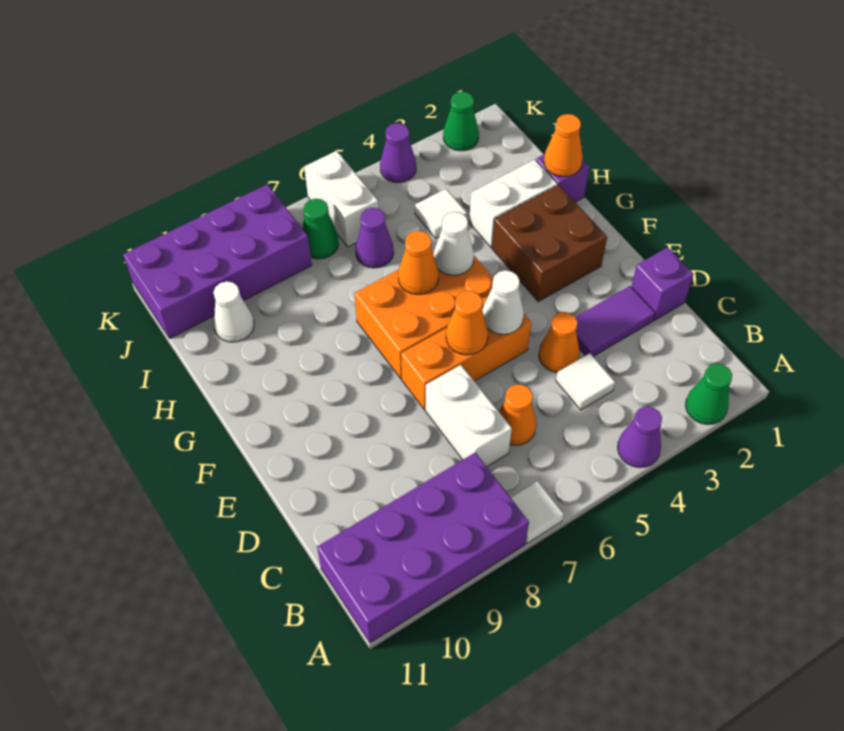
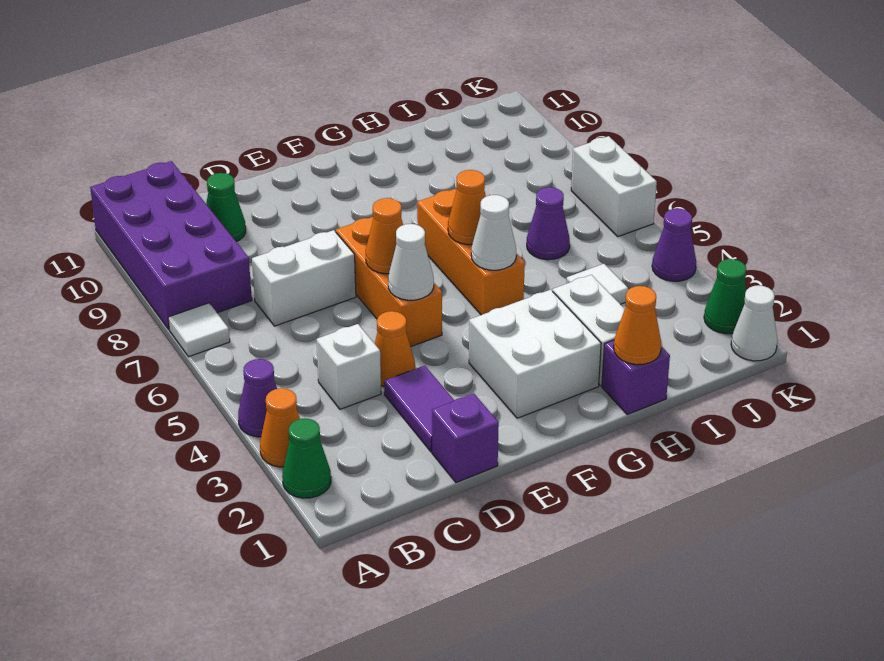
white 1x1 tile [556,353,615,410] -> white 1x1 brick [317,324,381,409]
orange 1x1 cone [499,384,536,445] -> orange 1x1 cone moved to [260,388,300,467]
brown 2x2 brick [492,185,607,301] -> white 2x2 brick [469,290,601,418]
orange 2x3 brick [354,251,493,379] -> orange 1x3 brick [417,189,525,315]
white 1x1 cone [213,281,254,342] -> white 1x1 cone moved to [731,285,778,361]
white 1x2 brick [304,151,378,247] -> white 1x2 brick turned to [571,136,657,237]
green 1x1 cone [302,199,339,259] -> green 1x1 cone moved to [206,173,246,242]
purple 2x4 brick [123,184,312,338] -> none

